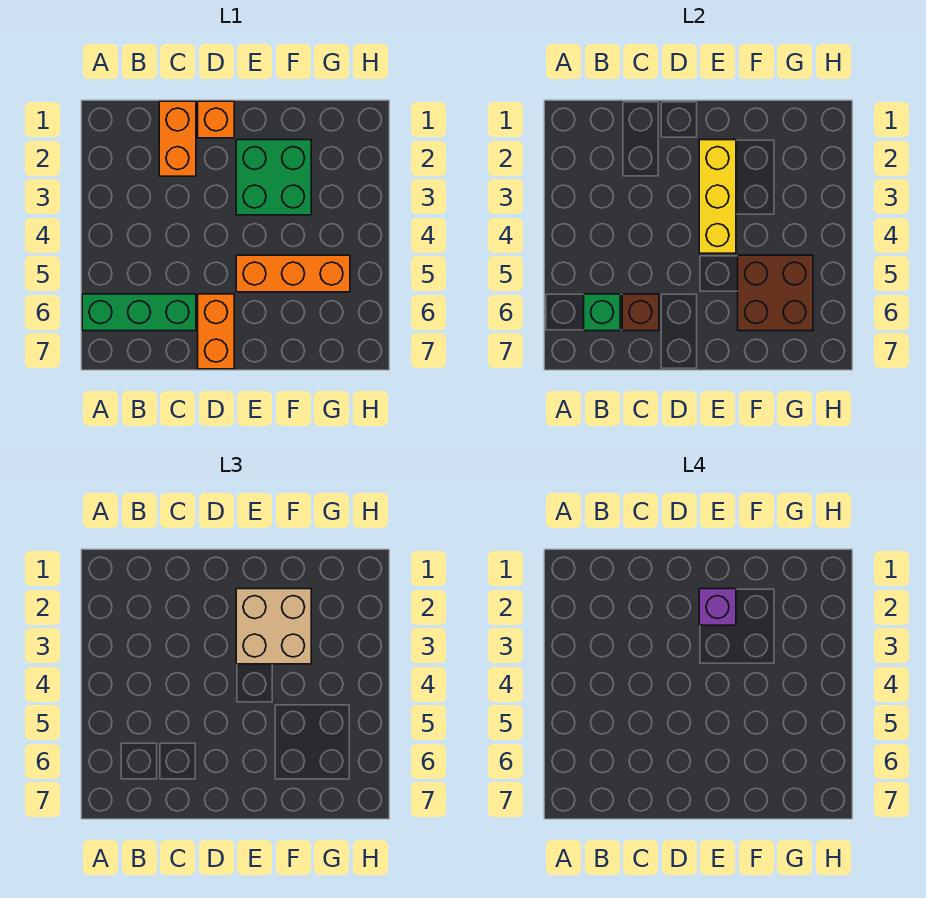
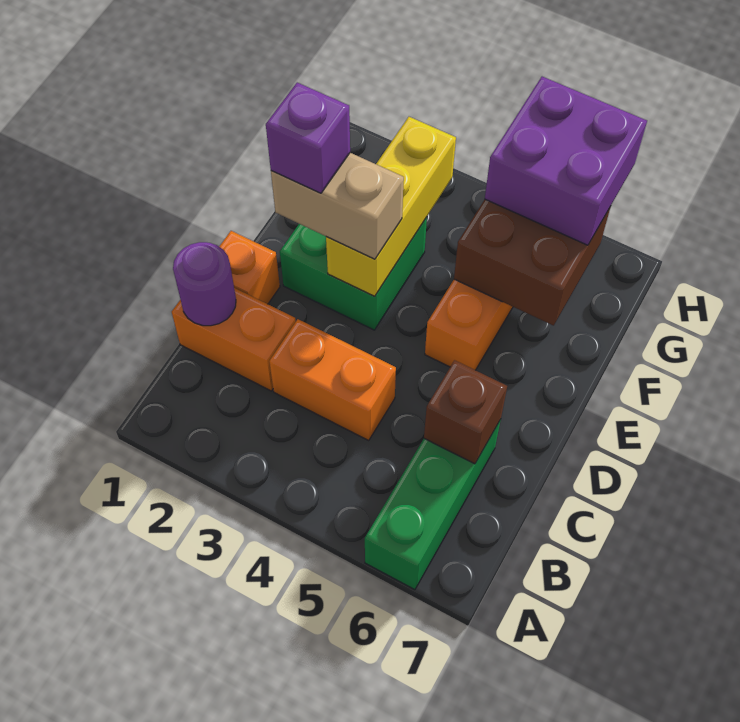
green 1x1 brick [584,294,620,331] -> none
none -> purple 1x1 round brick [173,242,236,326]
orange 1x2 brick [198,294,234,369] -> orange 1x2 brick moved to [269,319,396,440]
yellow 1x3 brick [699,140,736,253] -> yellow 1x3 brick turned to [326,117,456,296]
tan 2x2 brick [236,589,311,664] -> tan 1x2 brick [271,153,404,259]
none -> purple 2x2 brick [485,77,647,245]

